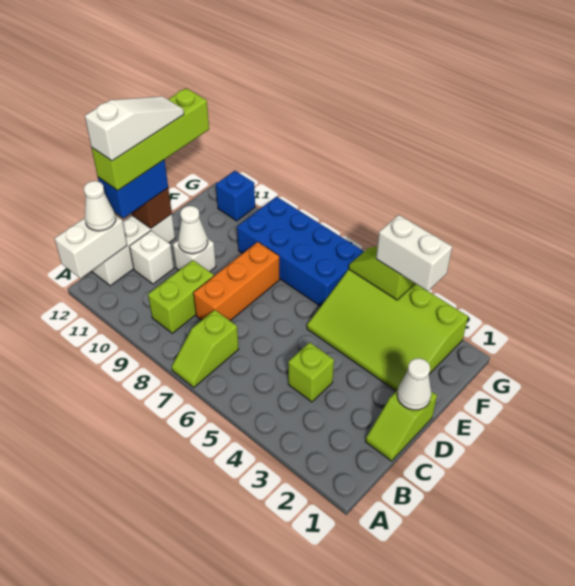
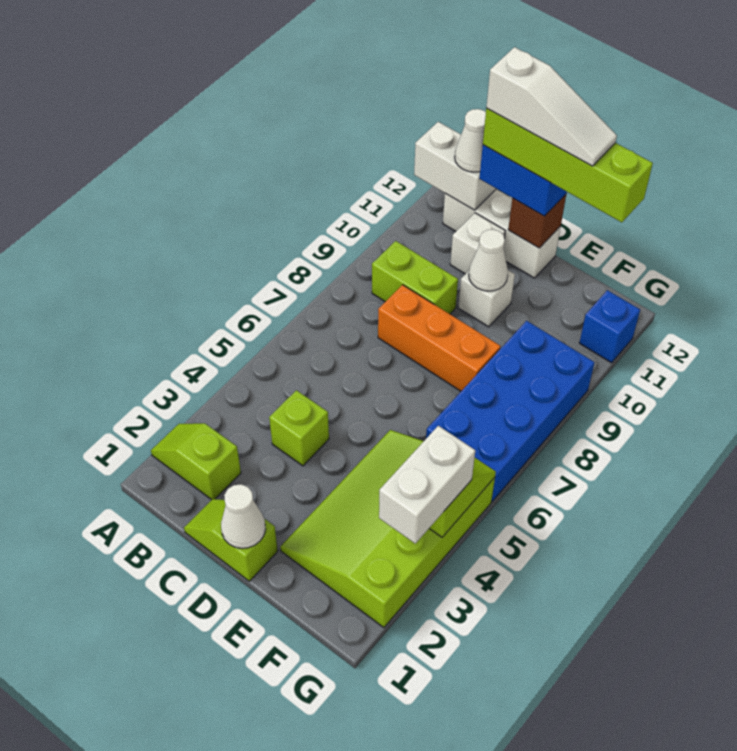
lime 1x2 slope [172,310,239,387] -> lime 1x2 slope moved to [151,423,241,500]

